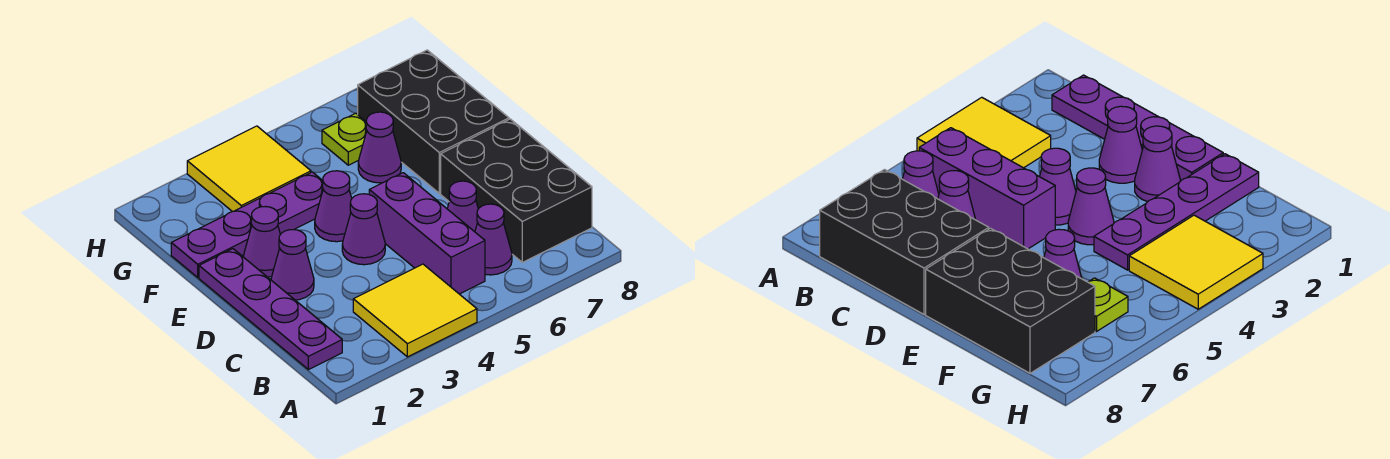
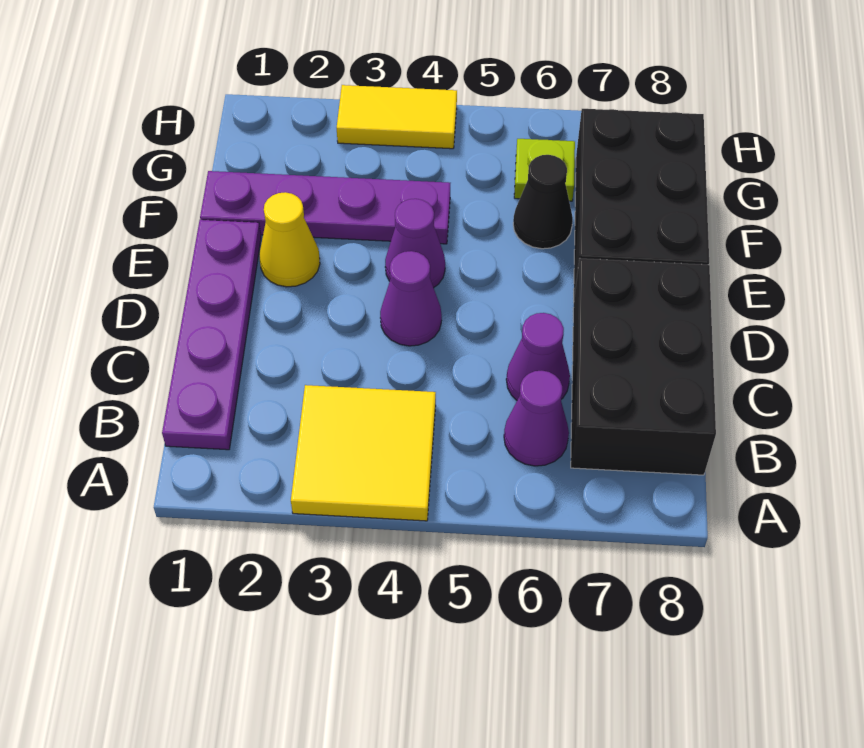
purple 1x3 brick [369,173,485,294] -> none
purple 1x1 cone [271,230,314,300] -> none
purple 1x1 cone [244,207,280,277] -> yellow 1x1 cone [259,192,320,287]
purple 1x1 cone [358,112,401,183] -> black 1x1 cone [513,155,573,249]
yellow 2x2 tile [187,126,311,212] -> yellow 1x2 tile [337,85,457,149]

